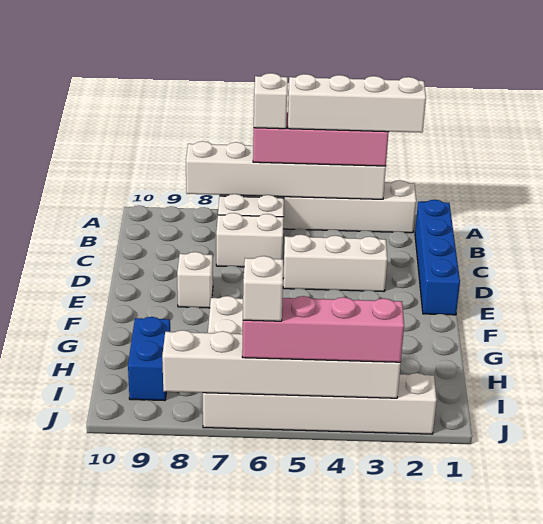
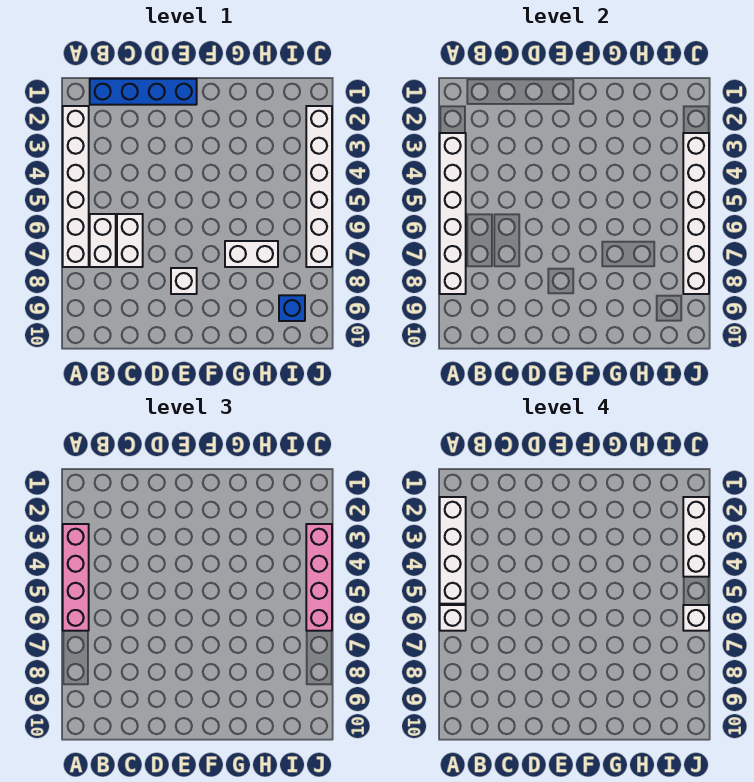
white 1x3 brick [283,235,387,292] -> white 1x3 brick moved to [683,497,709,577]
blue 1x2 brick [128,317,170,401] -> blue 1x1 brick [279,295,305,321]

